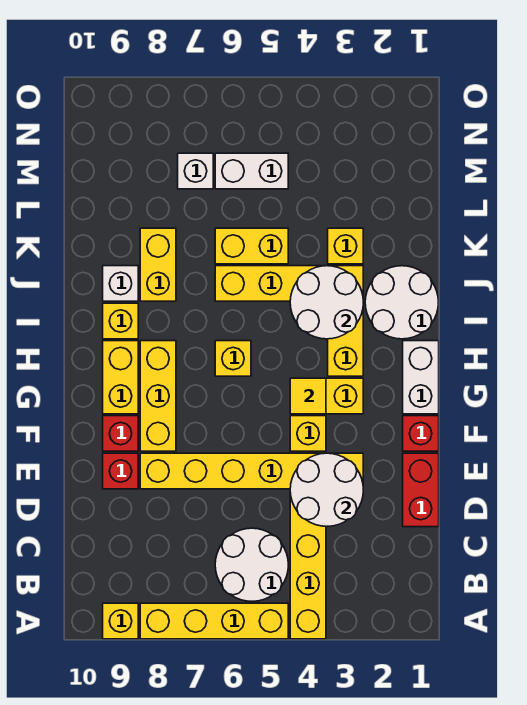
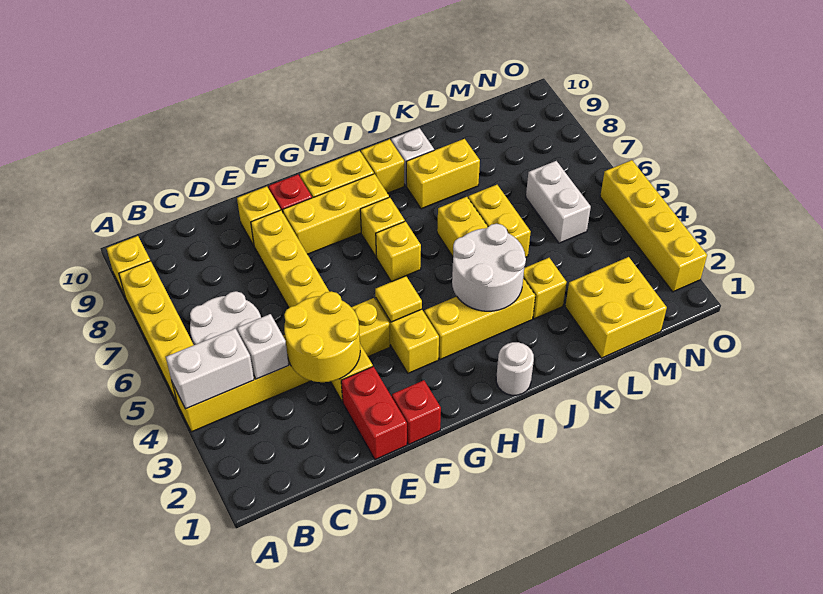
red 1x2 brick [403,453,439,527] -> red 1x2 brick turned to [341,367,407,460]
white 2x2 round brick [290,453,363,526] -> yellow 2x2 round brick [284,291,360,382]
red 1x1 brick [103,453,138,489] -> yellow 1x1 brick [237,186,280,245]
white 1x2 brick [403,341,439,414] -> white 1x2 brick moved to [166,328,254,409]
none -> yellow 1x1 brick [360,197,405,257]
white 2x2 round brick [365,266,438,339] -> white 1x1 round brick [496,342,534,395]
none -> yellow 2x2 brick [565,257,667,358]
white 1x1 brick [178,153,213,189] -> white 1x1 brick moved to [237,314,289,379]
none -> yellow 1x4 brick [600,160,707,292]

